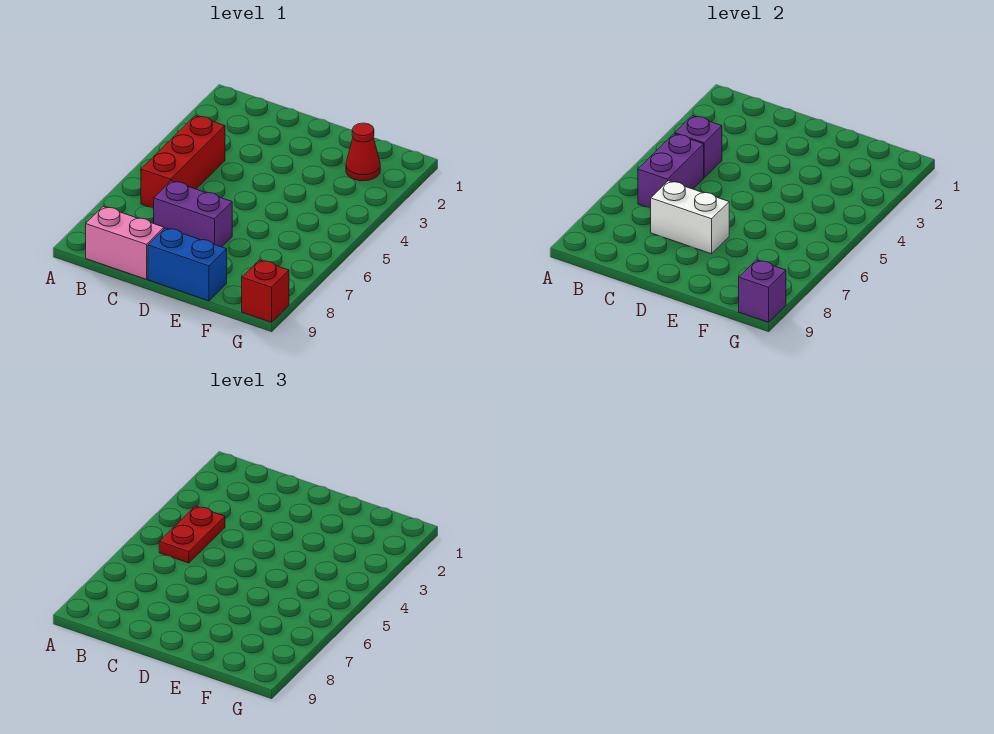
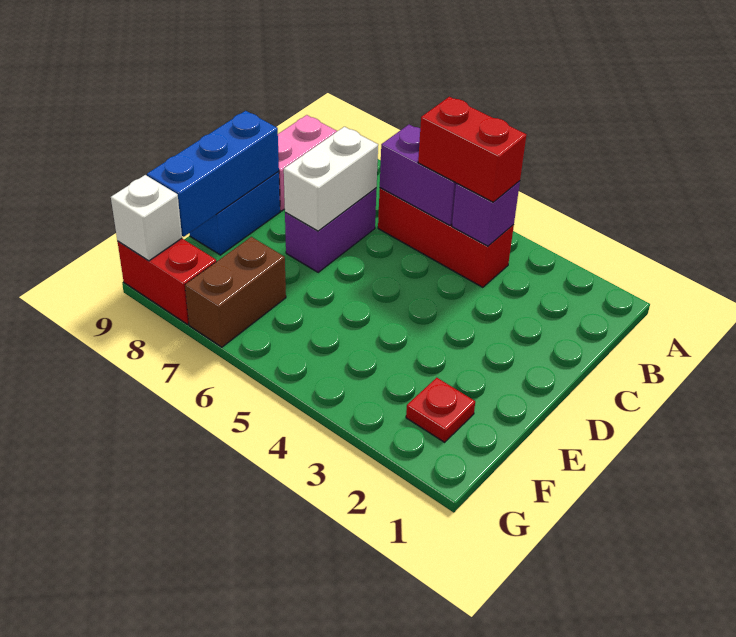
red 1x2 plate [159,506,225,563] -> red 1x2 brick [418,97,526,202]
none -> blue 1x3 brick [147,111,279,237]
red 1x1 cone [346,123,380,181] -> red 1x1 plate [406,378,475,442]
none -> brown 1x2 brick [185,237,286,347]
red 1x1 brick [242,260,289,322] -> red 1x2 brick [118,239,216,324]
purple 1x1 brick [739,260,786,322] -> white 1x1 brick [111,175,182,261]

